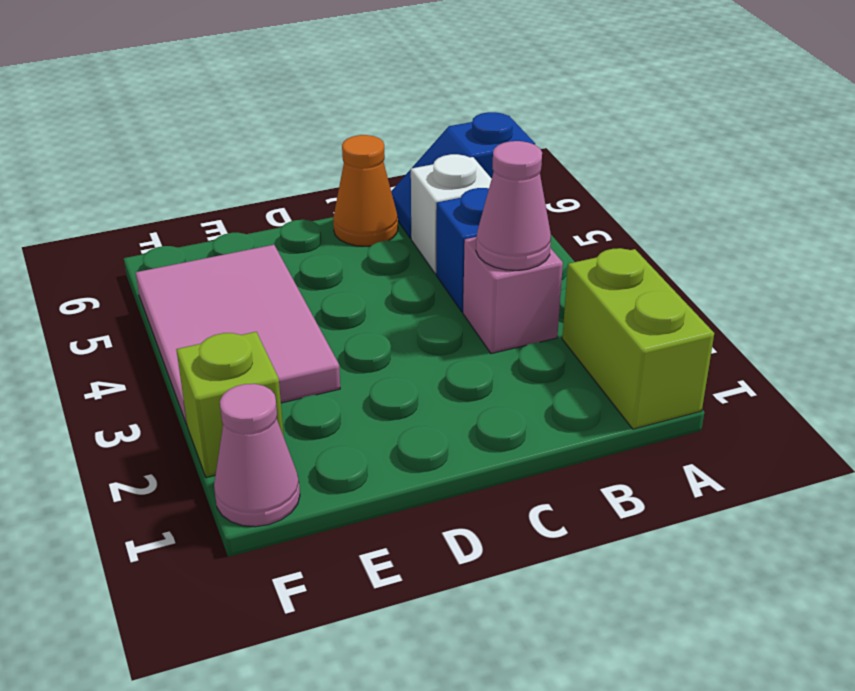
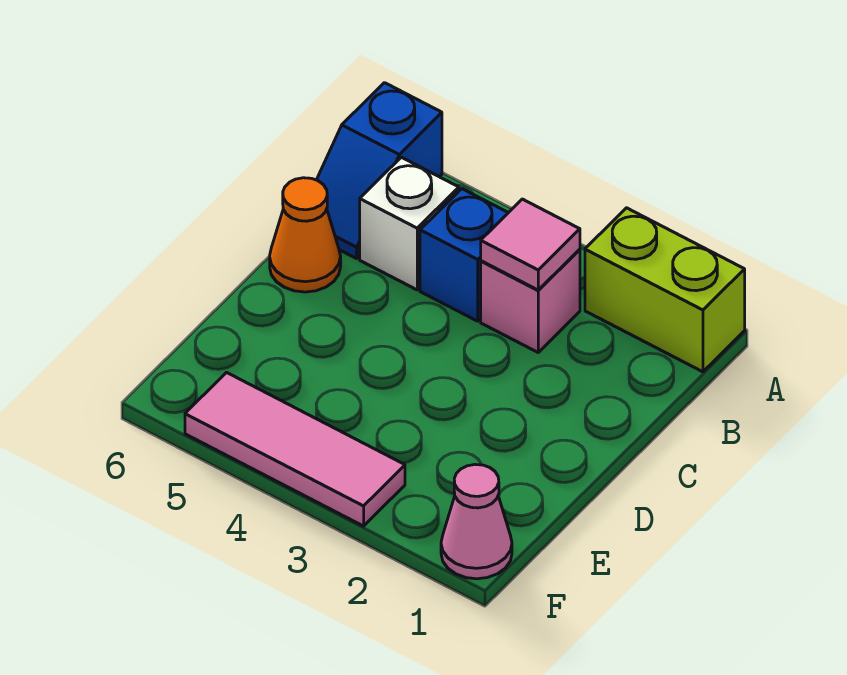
pink 1x1 cone [476,141,551,270] -> pink 1x1 tile [481,199,580,290]
pink 2x3 tile [136,245,340,424] -> pink 1x3 tile [185,373,405,526]
lime 1x1 brick [176,332,284,478] -> none

